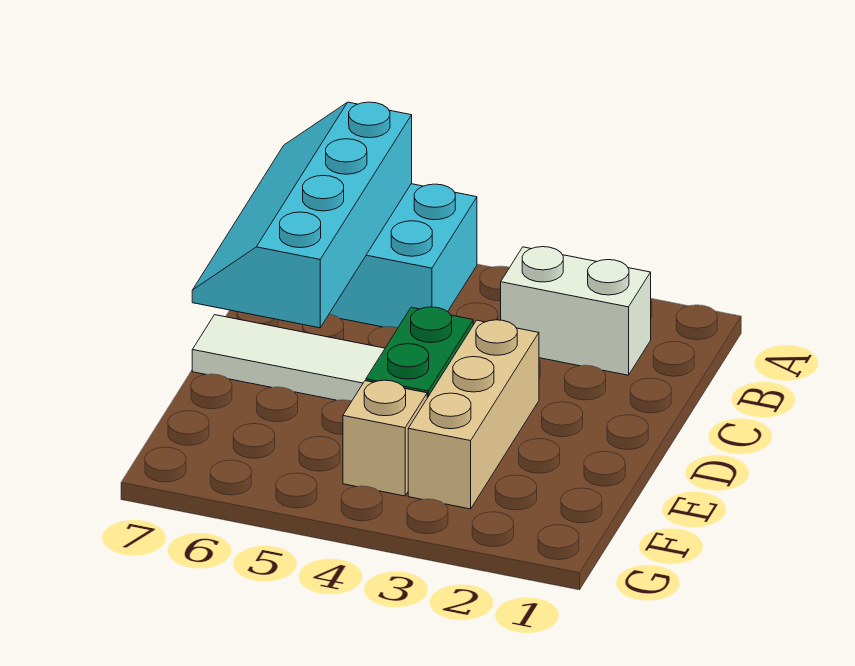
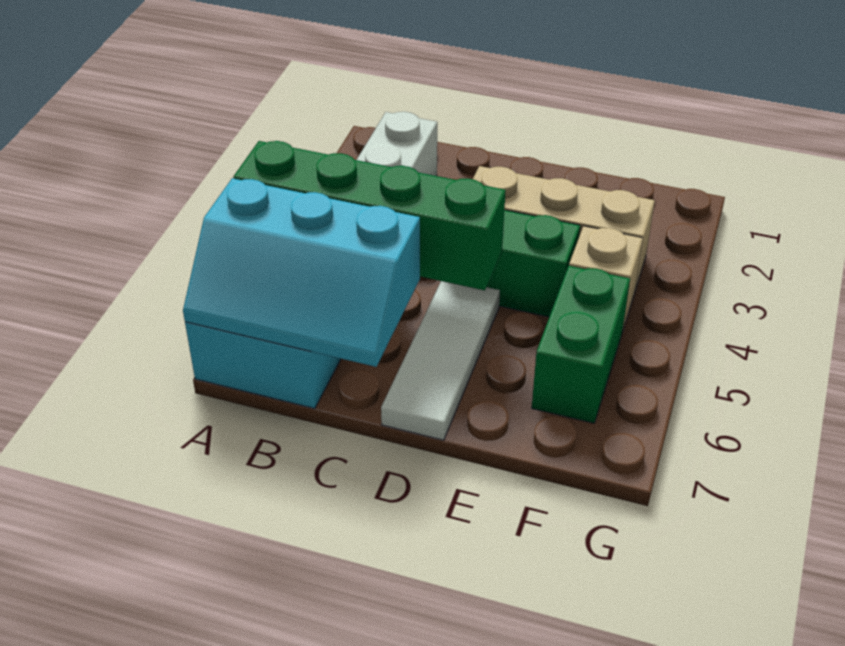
none -> green 1x4 brick [233,141,506,291]
cyan 2x4 slope [192,102,412,328] -> cyan 2x3 slope [183,178,420,367]
none -> green 1x2 brick [532,266,630,423]

